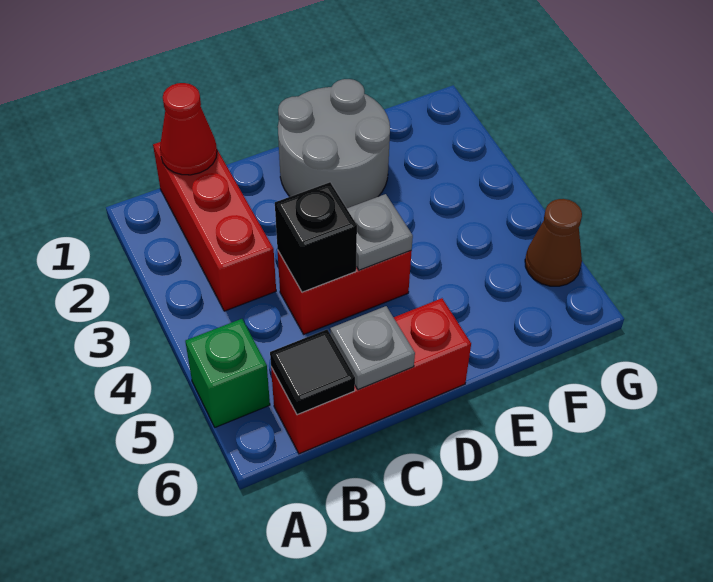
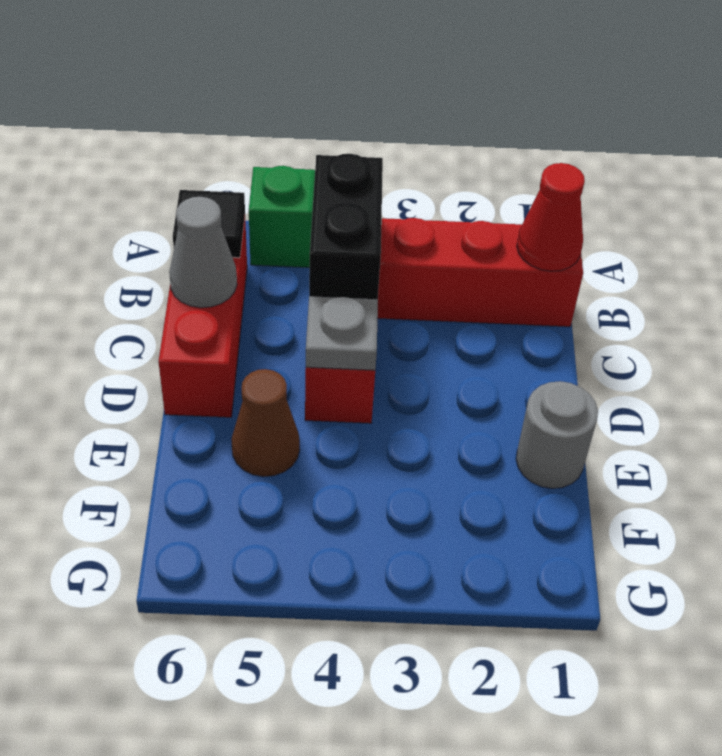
black 1x1 brick [275,182,357,292] -> black 1x2 brick [309,154,383,299]
grey 1x1 plate [330,306,415,389] -> grey 1x1 cone [169,197,237,308]
grey 2x2 round brick [278,79,390,208] -> grey 1x1 round brick [516,381,598,488]
brown 1x1 cone [525,199,582,286] -> brown 1x1 cone moved to [231,369,300,477]

